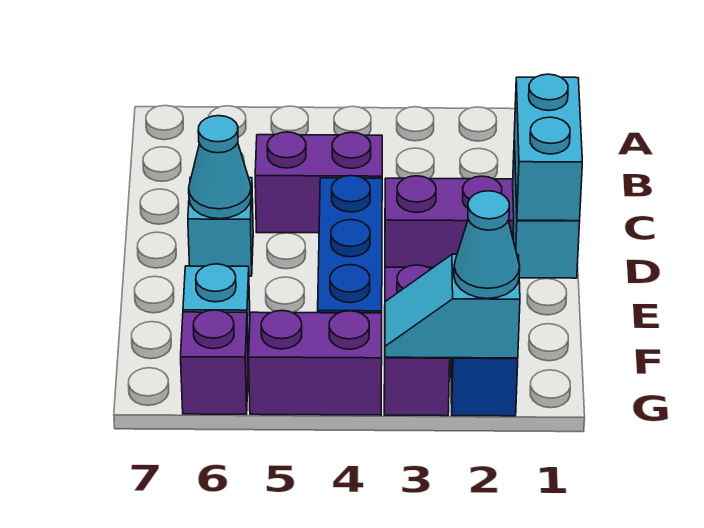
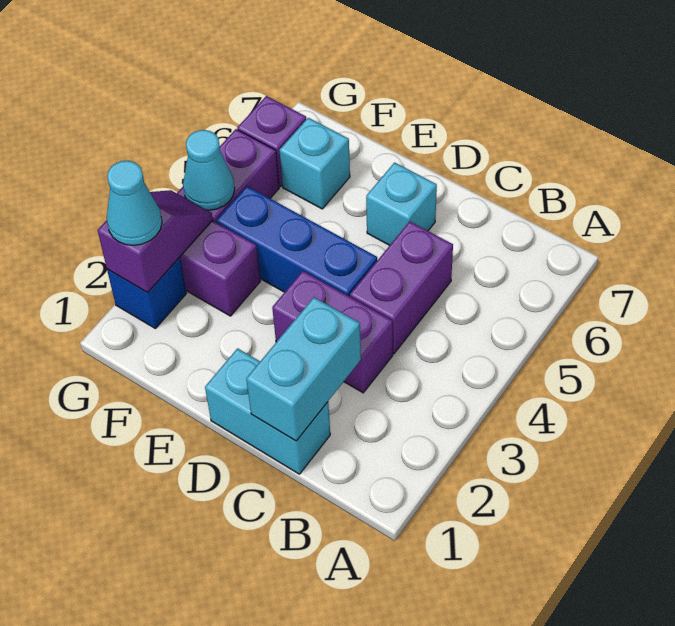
cyan 1x2 brick [514,74,582,221] -> cyan 1x2 brick turned to [246,297,361,441]
purple 1x2 brick [385,176,514,267] -> purple 1x2 brick turned to [272,271,393,393]
cyan 1x1 cone [189,116,251,219] -> cyan 1x1 cone moved to [183,130,235,210]
cyan 1x2 slope [385,254,520,358] -> purple 1x2 slope [97,190,213,292]

